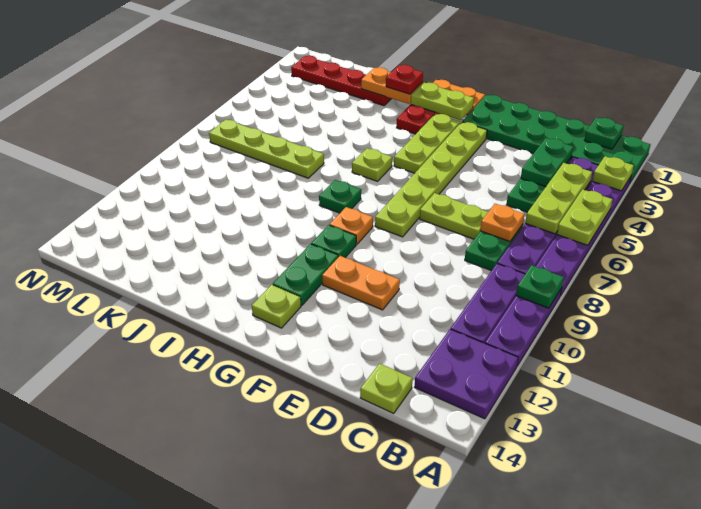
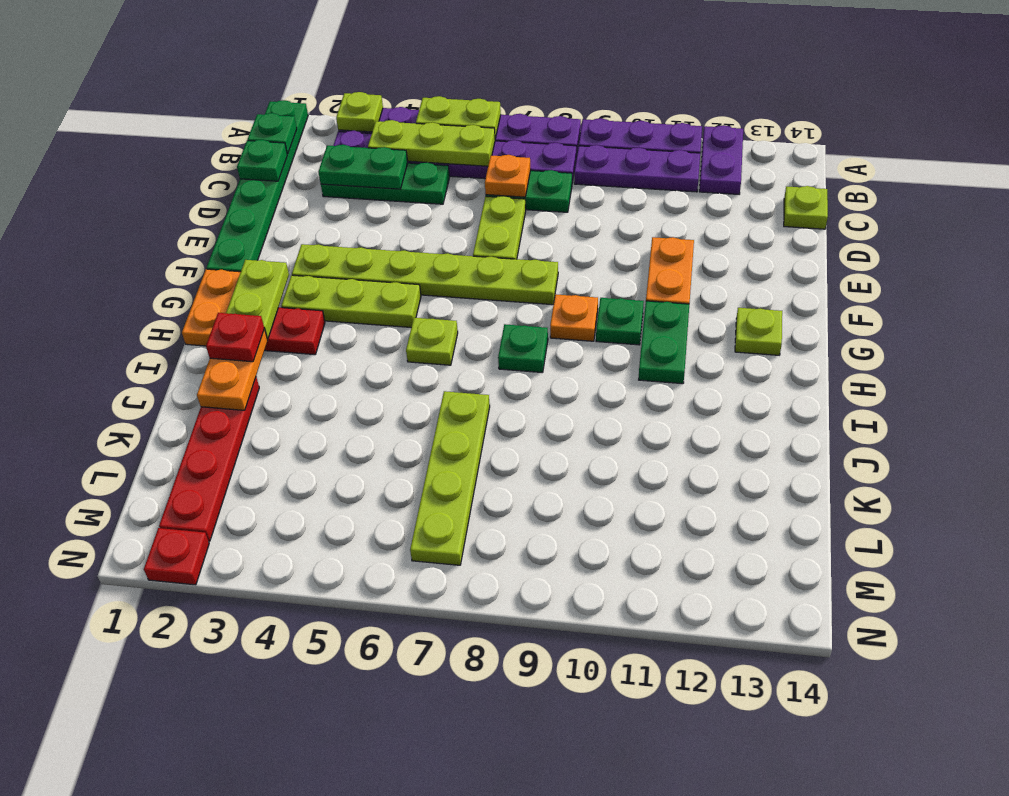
green 2x6 plate [462,95,651,184] -> green 1x6 plate [207,100,308,272]
green 1x1 plate [516,265,564,308] -> green 1x1 plate moved to [237,140,287,181]
purple 2x2 plate [415,329,518,419] -> purple 1x2 plate [699,125,743,194]
green 1x2 plate [273,244,338,306] -> green 1x2 plate turned to [639,301,689,384]
none -> red 1x1 plate [144,528,209,585]

